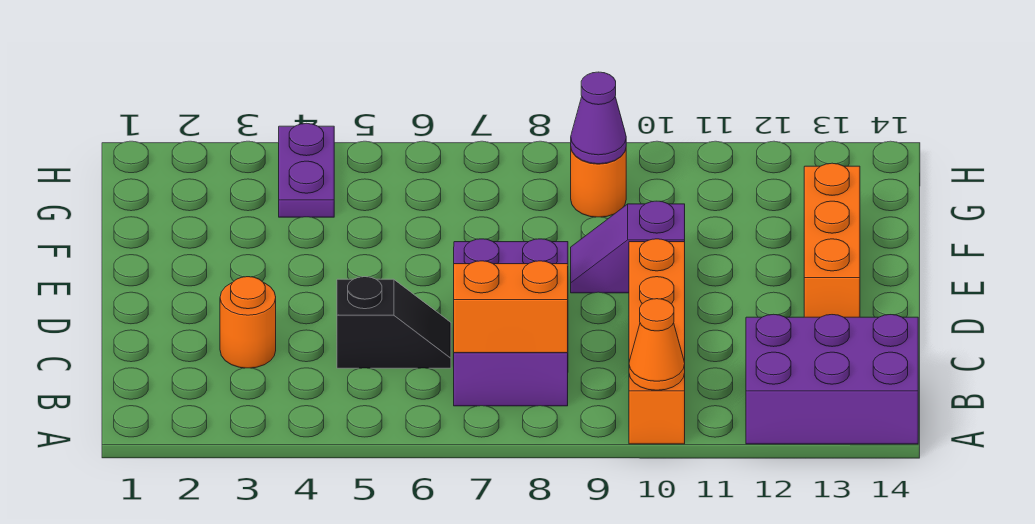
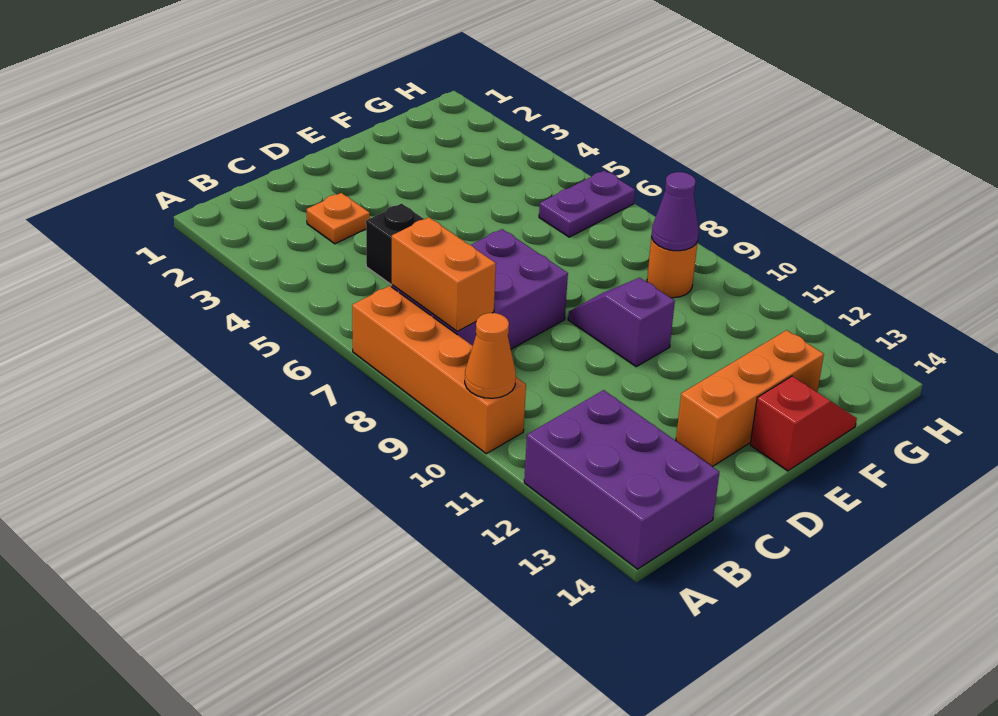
orange 1x4 brick [629,239,685,444] -> orange 1x4 brick turned to [352,286,526,454]
orange 1x1 round brick [220,277,276,368] -> orange 1x1 plate [306,193,370,244]
none -> red 1x2 slope [750,376,857,471]
purple 1x2 plate [279,123,334,217] -> purple 1x2 plate moved to [539,170,635,237]

